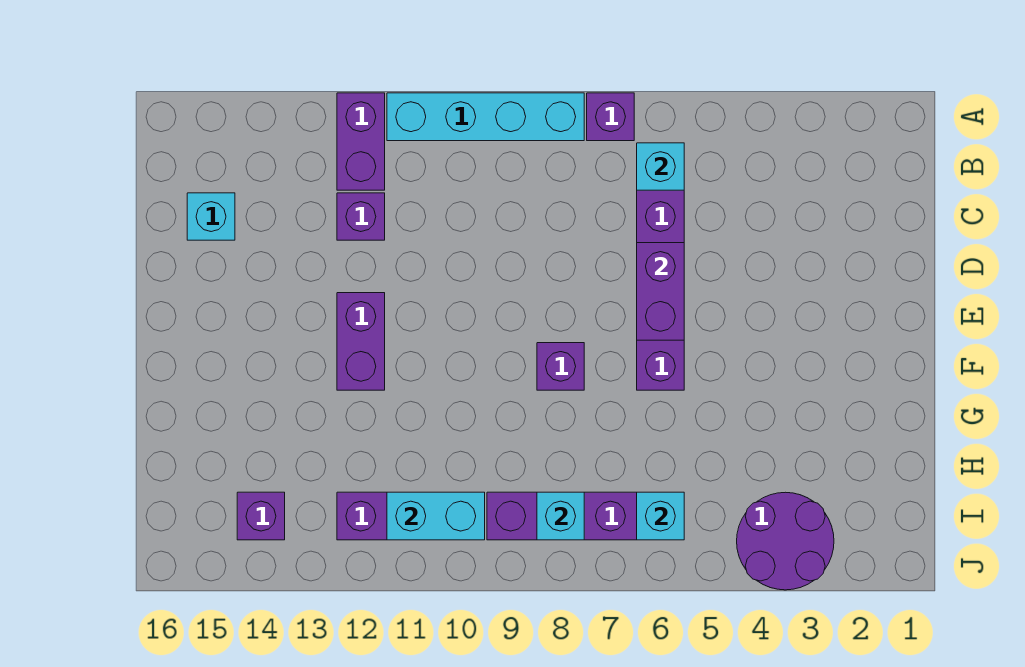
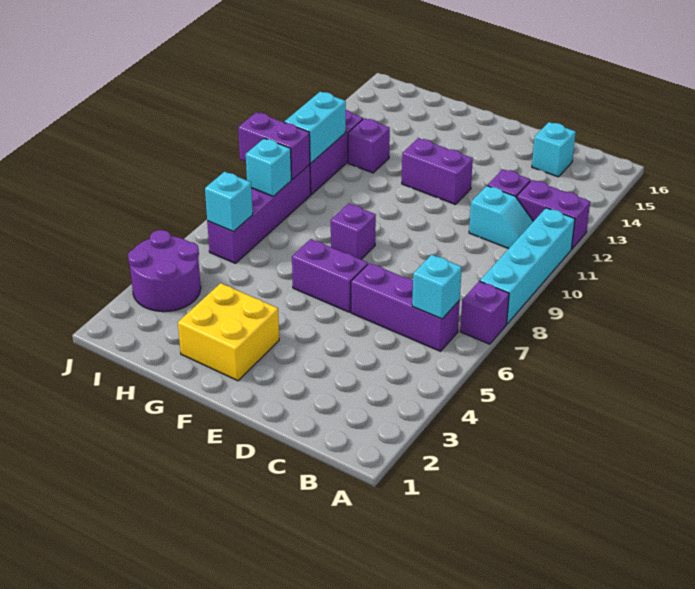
none -> cyan 1x2 slope [469,186,533,249]
purple 1x2 brick [637,243,684,340] -> purple 1x2 brick moved to [238,112,310,180]
none -> yellow 2x2 brick [178,283,279,381]
purple 1x1 brick [237,492,285,540] -> purple 1x1 brick moved to [348,118,390,173]

